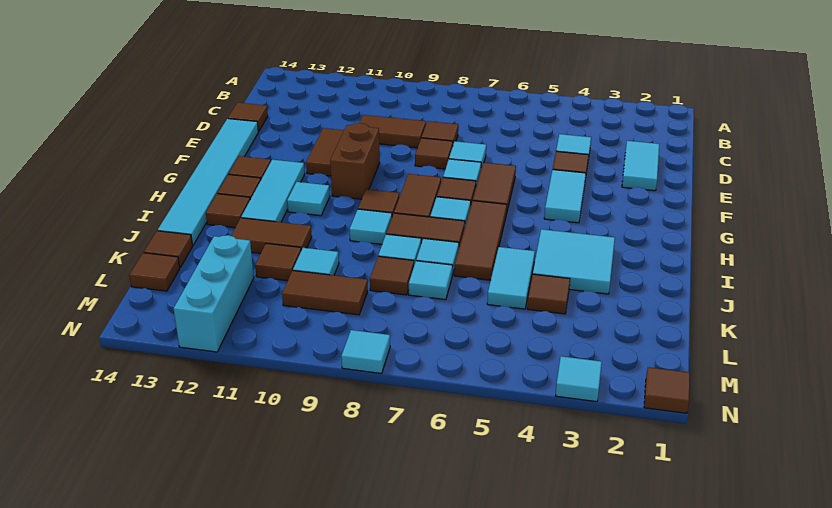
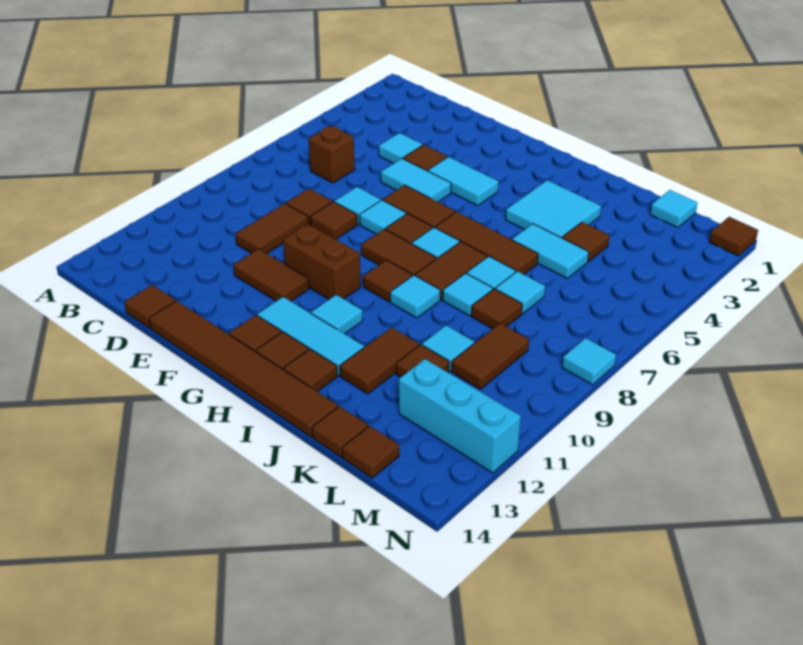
none -> brown 1x1 brick [309,126,355,183]
cyan 1x2 tile [622,141,659,191] -> cyan 1x2 tile moved to [381,159,451,202]
cyan 1x6 tile [158,119,258,245] -> brown 1x6 tile [149,301,338,437]
cyan 1x1 tile [555,356,602,402] -> cyan 1x1 tile moved to [650,190,697,228]

